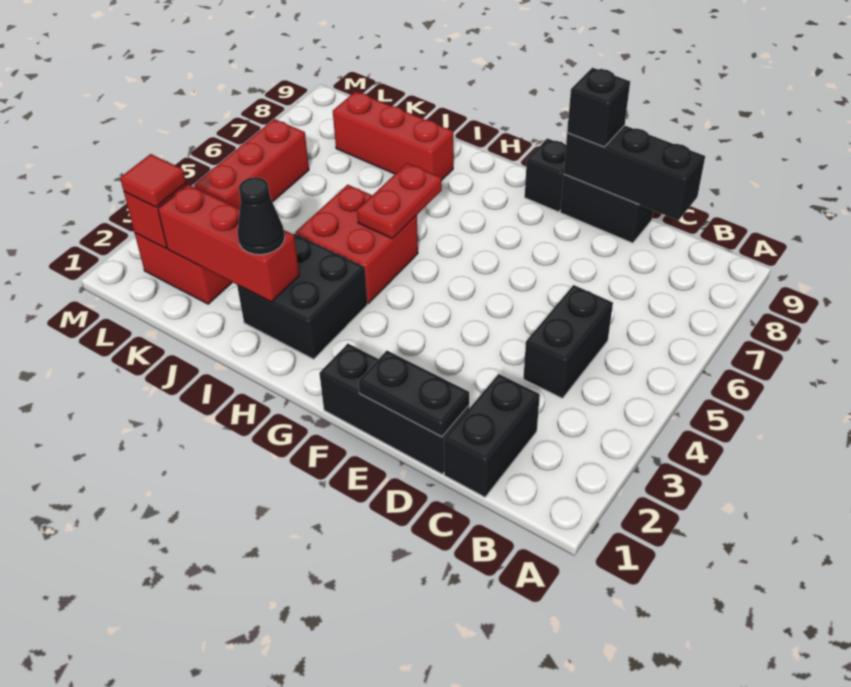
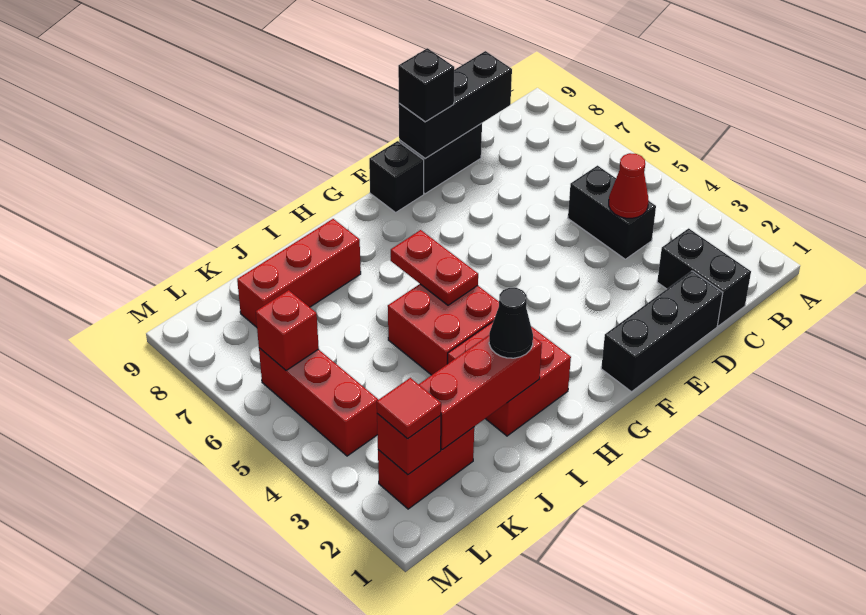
none -> red 1x1 cone [609,153,649,218]
black 1x2 plate [358,351,469,437] -> none
black 2x2 brick [237,234,367,359] -> red 2x2 brick [448,322,571,436]
none -> red 1x1 brick [256,290,319,371]

